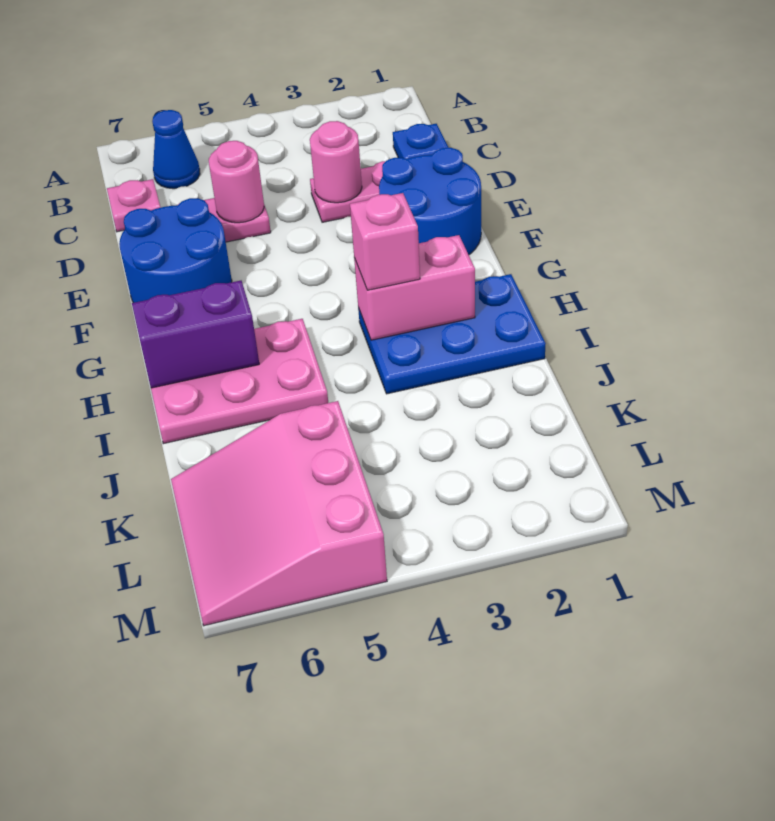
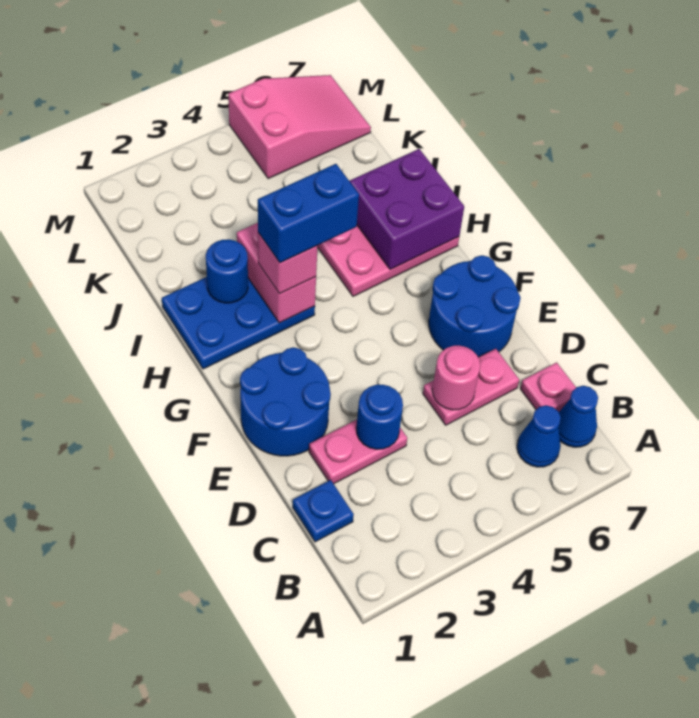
none -> blue 1x1 cone [559,386,598,447]
pink 1x1 round brick [310,121,362,203] -> blue 1x1 round brick [356,385,403,449]
pink 1x2 brick [354,235,475,340] -> pink 1x2 brick turned to [237,223,316,323]
none -> blue 1x2 brick [258,164,359,263]
purple 1x2 brick [132,281,259,388] -> purple 2x2 brick [350,149,464,270]
none -> blue 1x1 round brick [206,239,248,303]
pink 3x3 slope [171,401,387,626] -> pink 2x3 slope [228,75,371,179]

